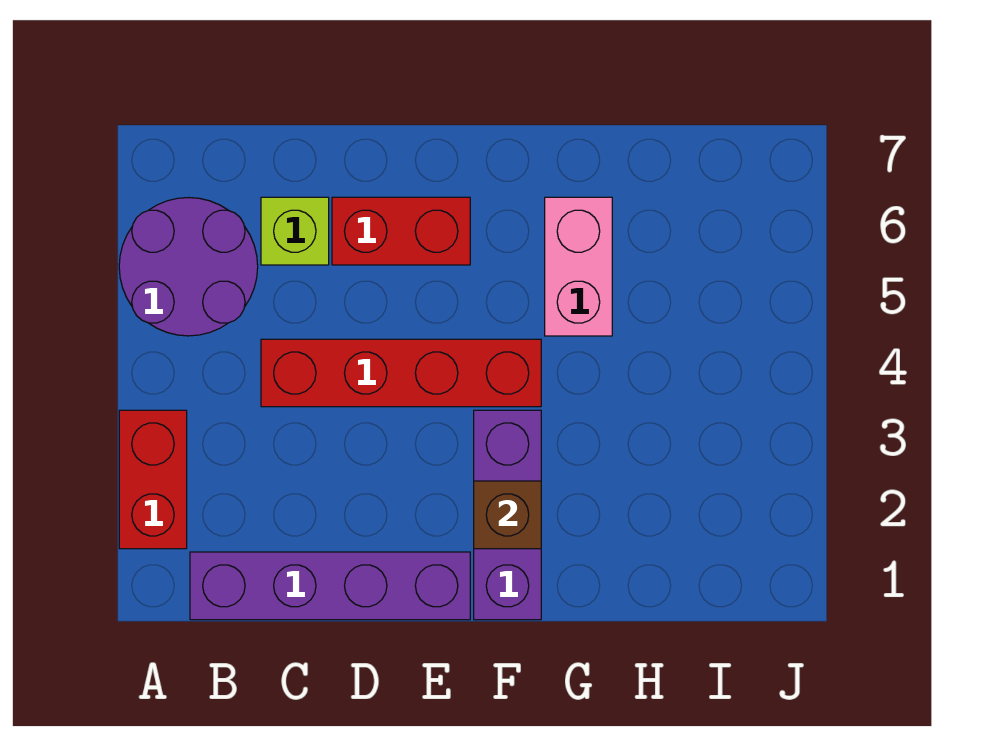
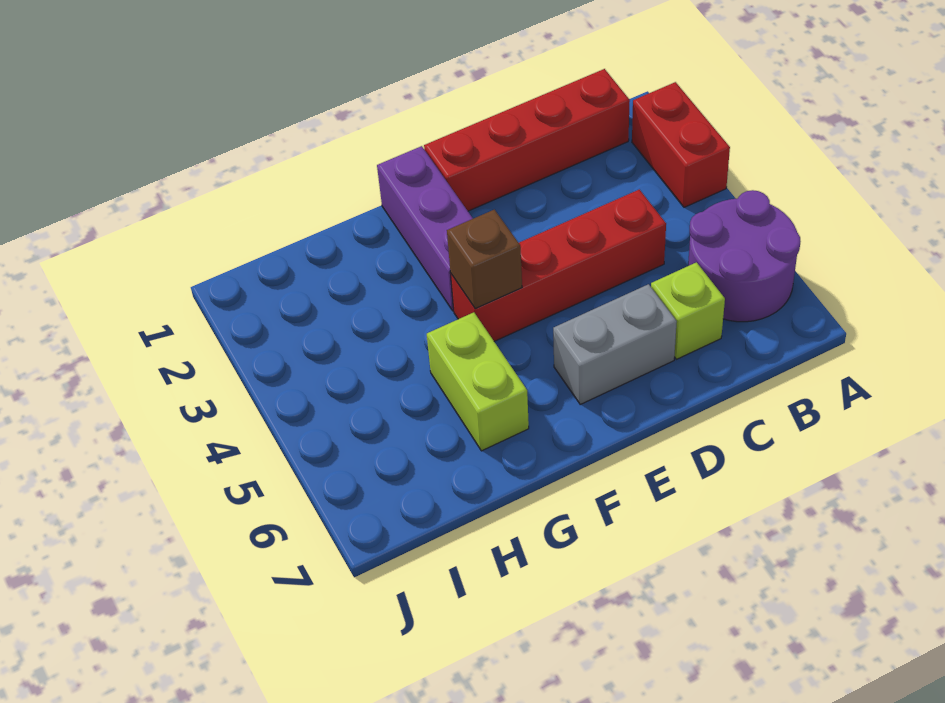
purple 1x4 brick [190,552,470,620] -> red 1x4 brick [424,69,630,211]
red 1x2 brick [332,197,470,265] -> grey 1x2 brick [553,284,677,404]
brown 1x1 brick [474,481,541,549] -> brown 1x1 brick moved to [447,210,522,309]
pink 1x2 brick [545,197,612,336] -> lime 1x2 brick [427,312,529,451]

